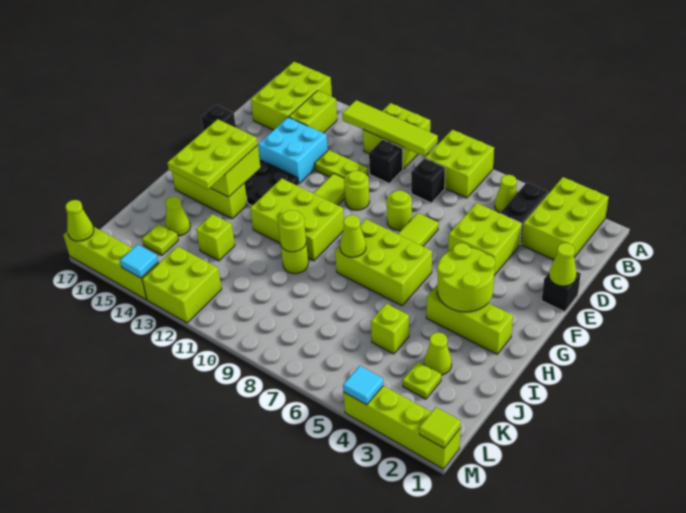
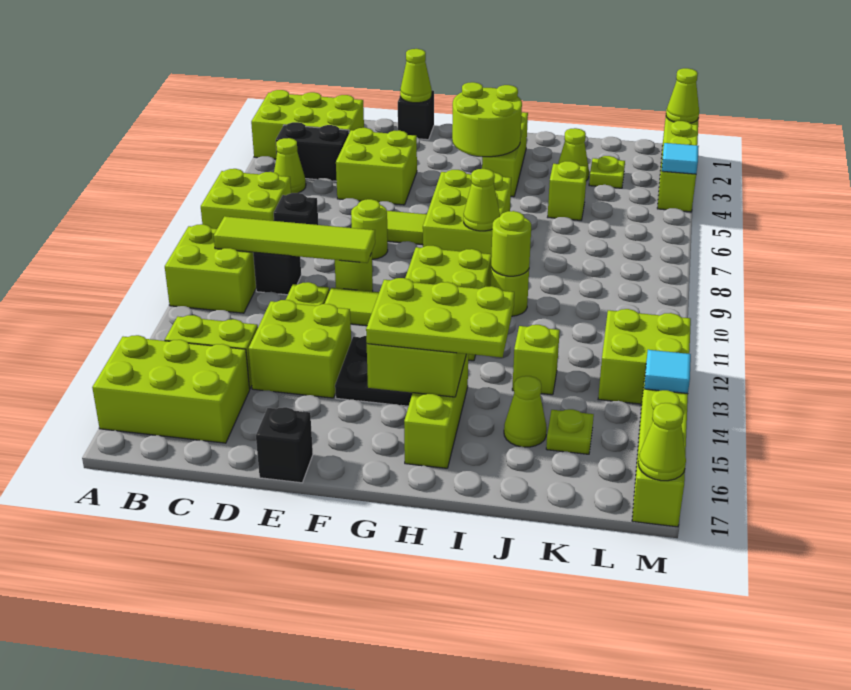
lime 1x4 tile [342,100,438,156] -> lime 1x4 tile turned to [214,216,375,263]
cyan 2x2 brick [258,117,328,184] -> lime 2x2 brick [249,300,351,398]
lime 1x1 tile [419,407,461,448] -> lime 1x1 cone [666,68,699,123]

